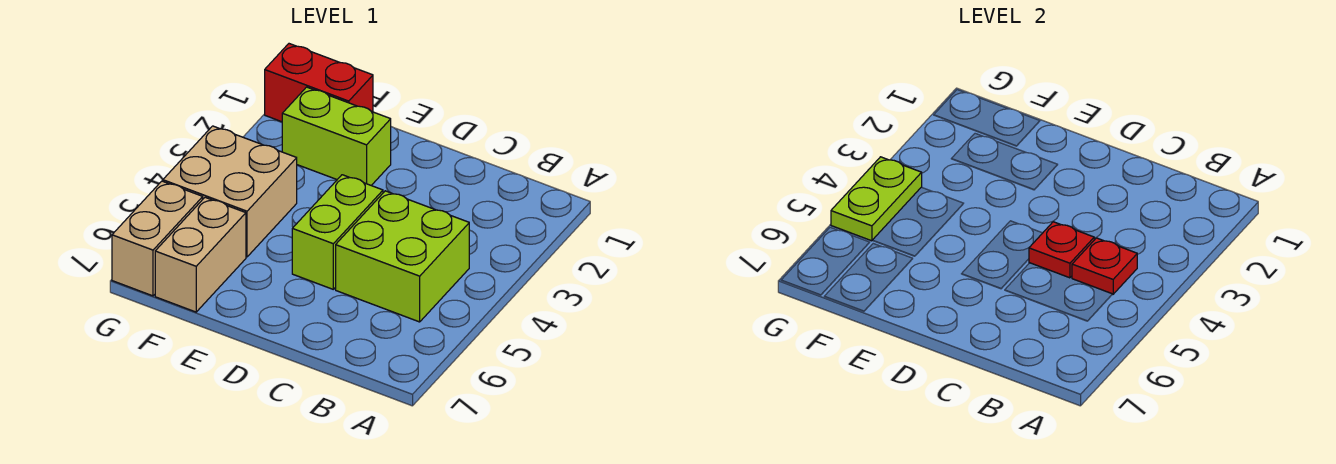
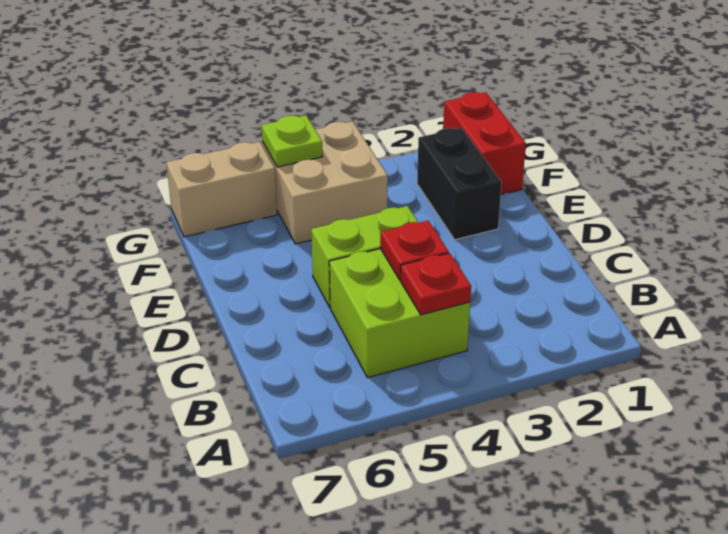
lime 1x2 brick [282,87,391,185] -> black 1x2 brick [417,128,502,240]
tan 1x2 brick [155,197,246,312] -> none
lime 1x2 plate [831,157,922,241] -> lime 1x1 plate [262,115,323,167]

